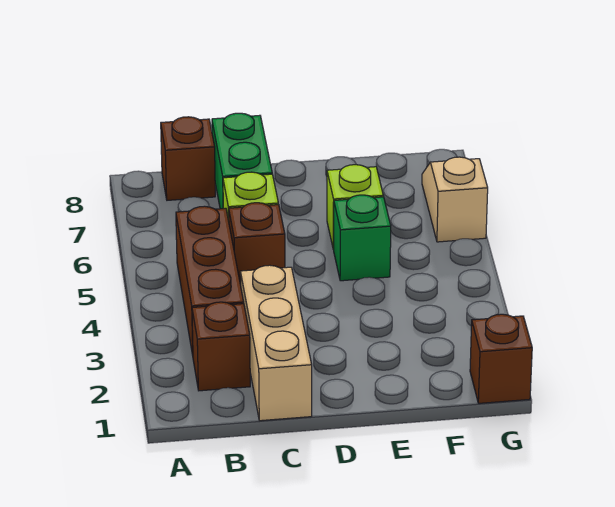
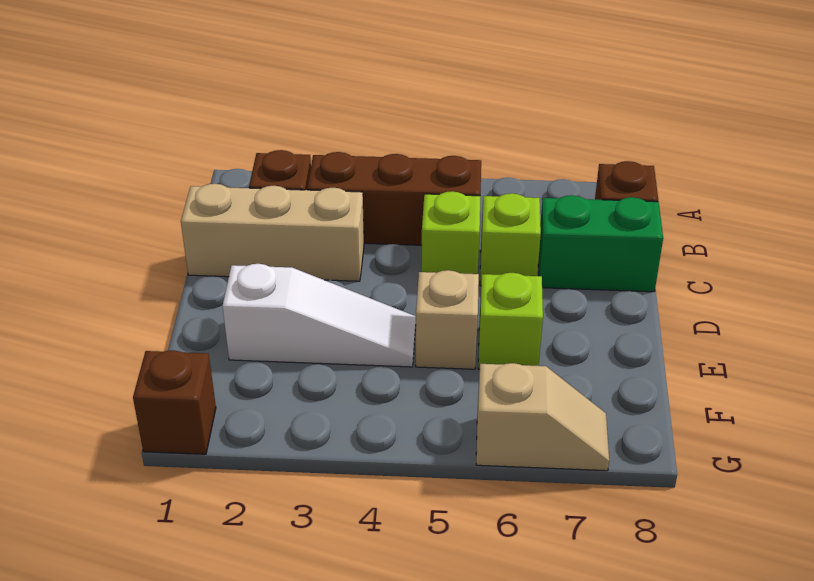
brown 1x1 brick [229,203,285,285] -> lime 1x1 brick [421,191,481,274]
none -> white 1x3 slope [222,264,416,367]
green 1x1 brick [333,195,391,281] -> tan 1x1 brick [416,270,479,369]

